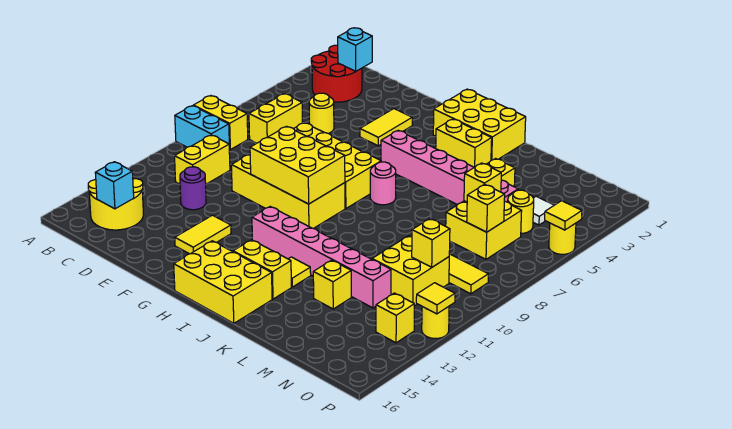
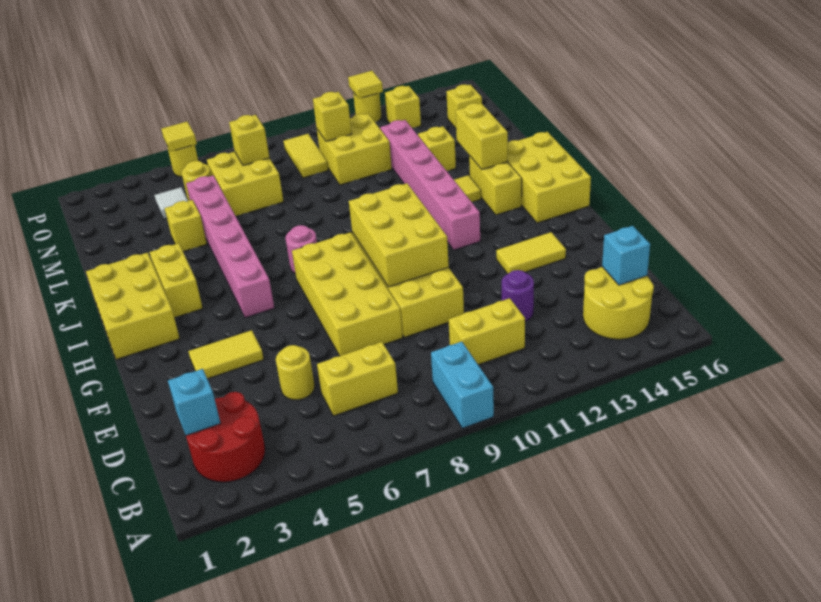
yellow 1x2 brick [193,96,248,149] -> yellow 1x2 brick moved to [456,103,508,169]
yellow 1x1 brick [464,163,501,202] -> yellow 1x1 brick moved to [446,84,482,128]

